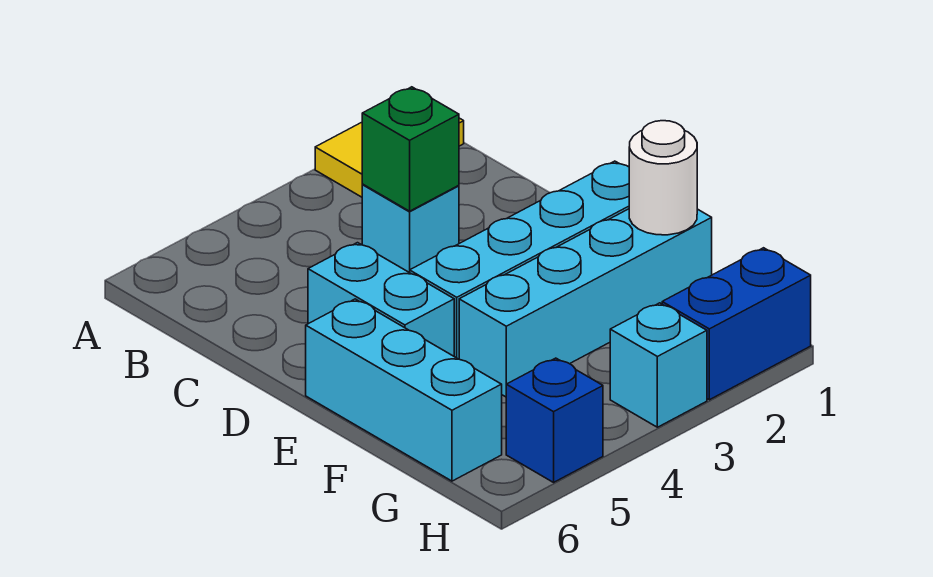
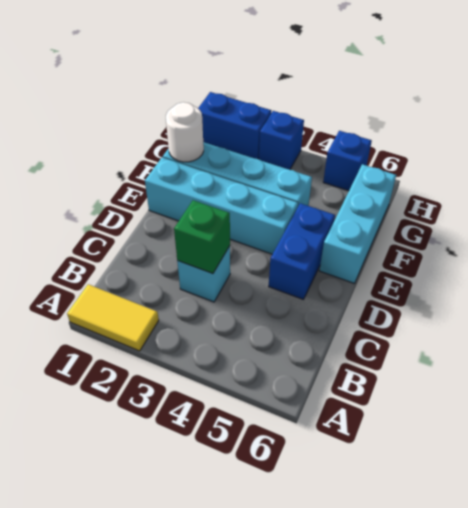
cyan 1x2 brick [308,243,454,356] -> blue 1x2 brick [269,203,335,299]
cyan 1x1 brick [610,303,707,427] -> blue 1x1 brick [259,111,304,170]

